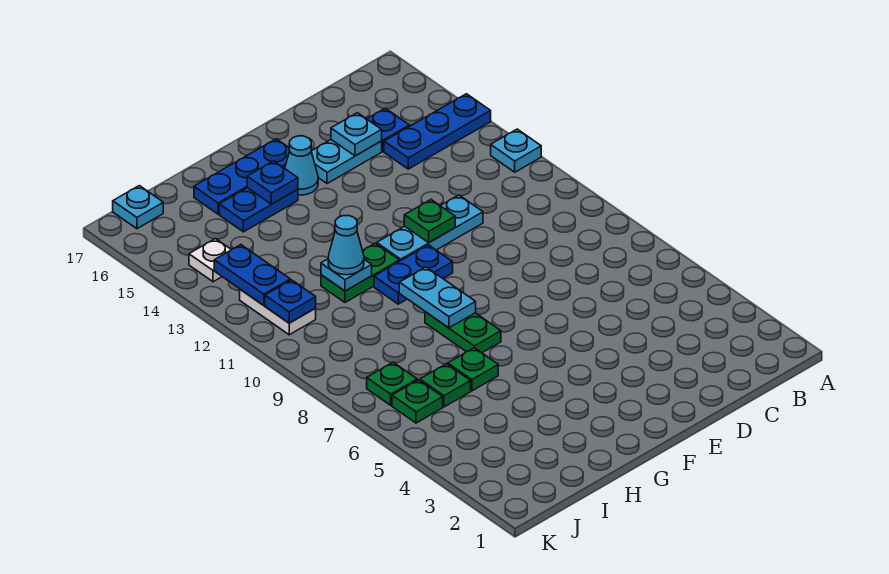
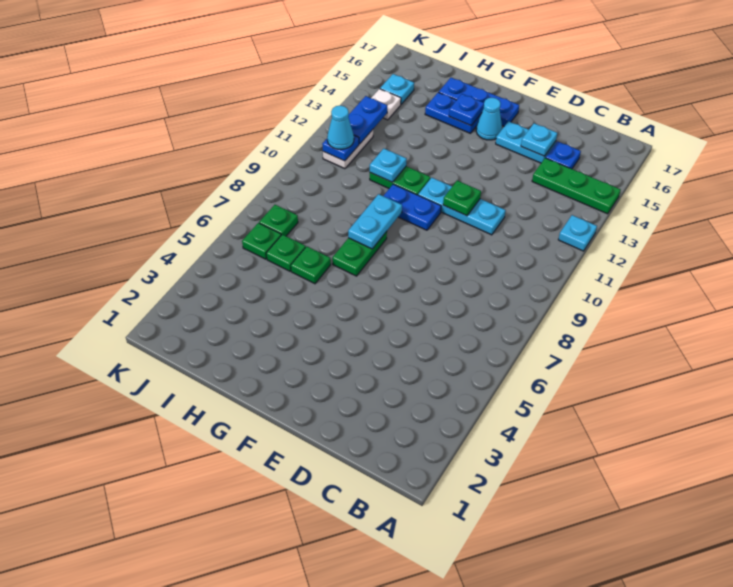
blue 1x3 plate [384,94,491,169] -> green 1x3 plate [532,158,621,214]
cyan 1x1 cone [328,216,364,275] -> cyan 1x1 cone moved to [327,105,354,150]
cyan 1x1 plate [113,186,163,229] -> cyan 1x1 plate moved to [380,74,414,104]

